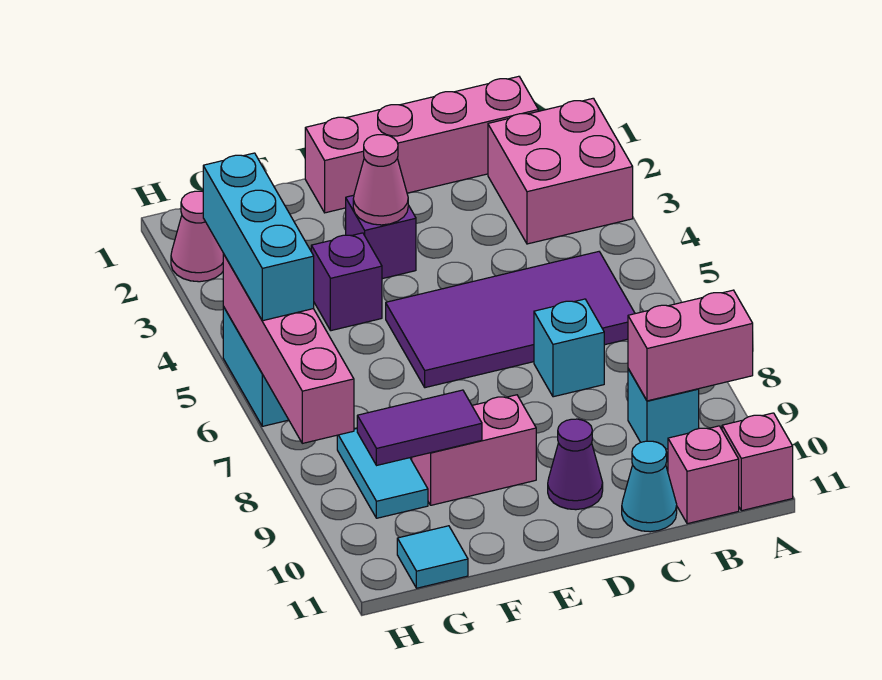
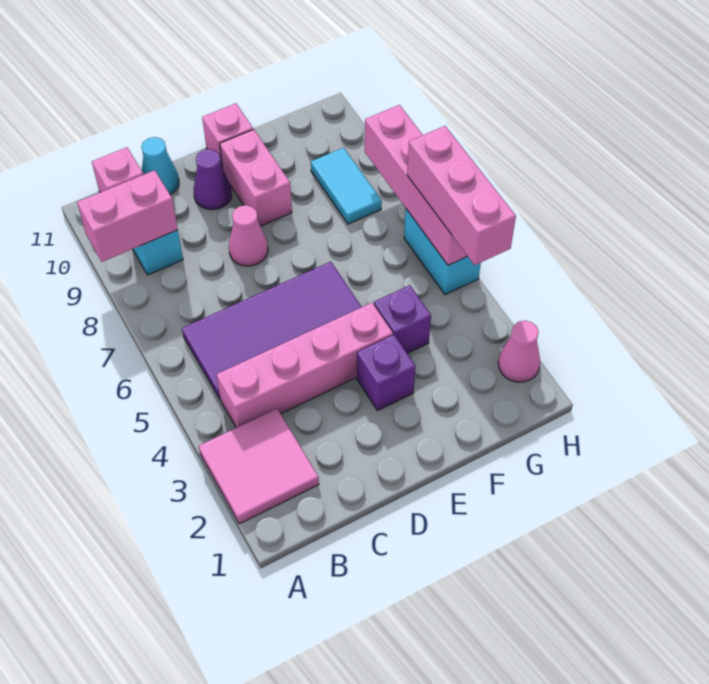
pink 2x2 brick [488,98,633,244] -> pink 2x2 tile [199,409,319,524]
pink 1x1 brick [722,413,793,511] -> pink 1x1 brick moved to [202,103,253,168]
pink 1x4 brick [305,76,538,213] -> pink 1x4 brick moved to [216,303,393,428]
cyan 1x1 brick [534,299,604,397] -> none
pink 1x1 cone [353,135,408,225] -> pink 1x1 cone moved to [229,205,268,266]
pink 1x2 brick [412,395,536,505] -> pink 1x2 brick turned to [220,129,292,226]
purple 1x2 tile [357,390,482,465] -> none
cyan 1x1 tile [397,526,468,588] -> none
cyan 1x3 brick [203,153,314,321] -> pink 1x3 brick [407,126,516,265]

